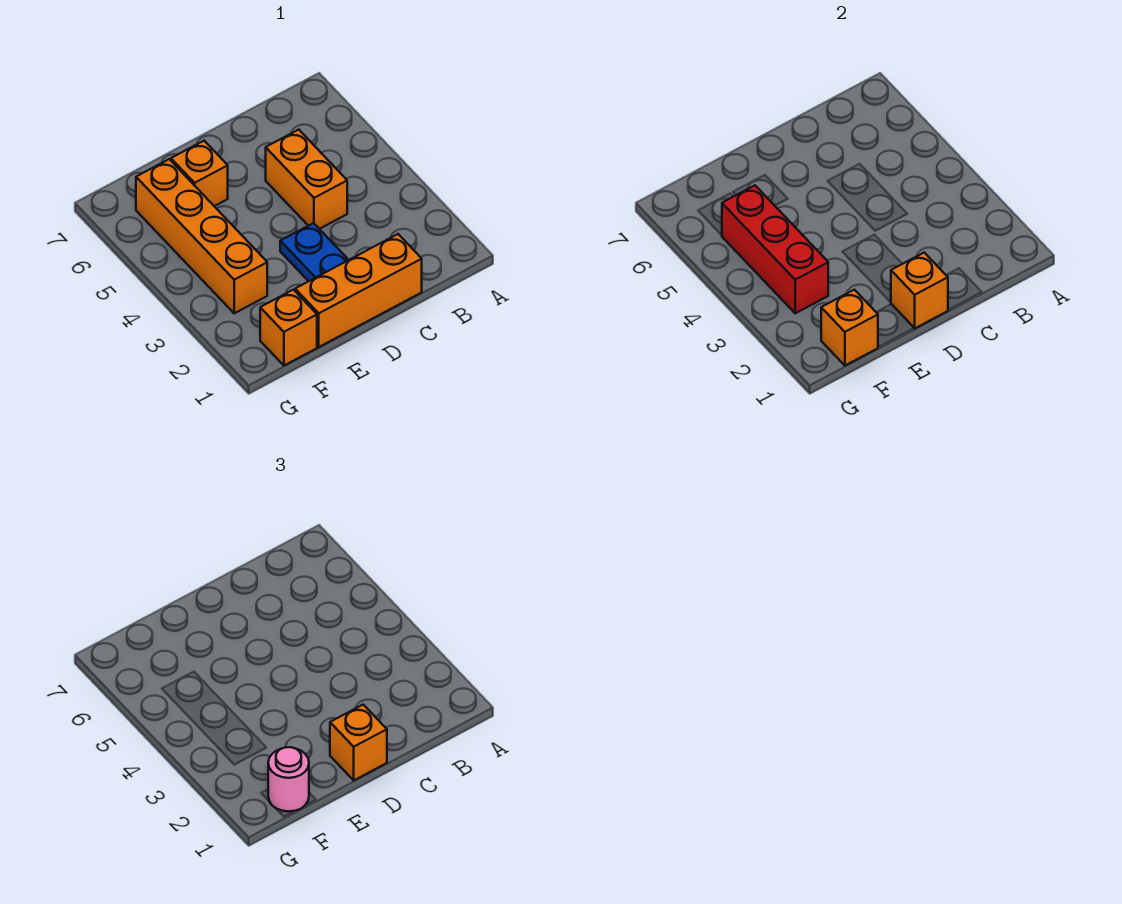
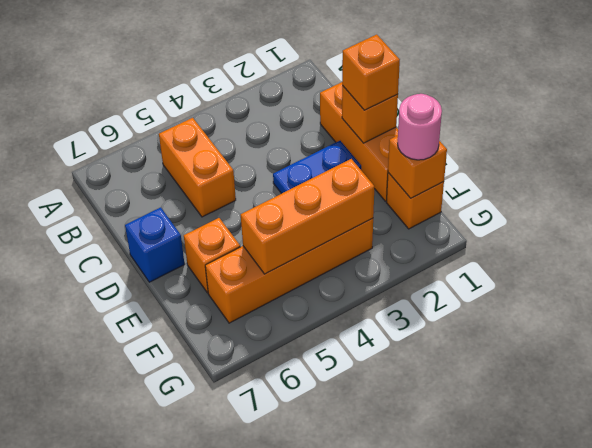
orange 1x2 brick [266,130,347,229] -> orange 1x2 brick turned to [159,118,236,217]
none -> blue 1x1 brick [125,207,185,282]
red 1x3 brick [722,185,828,313] -> orange 1x3 brick [241,159,374,274]

